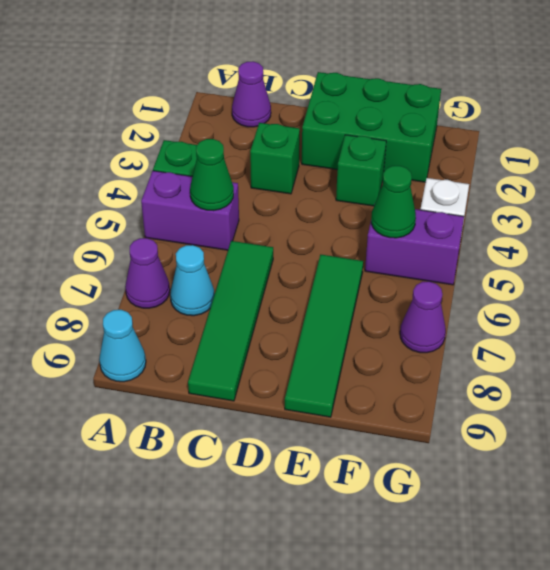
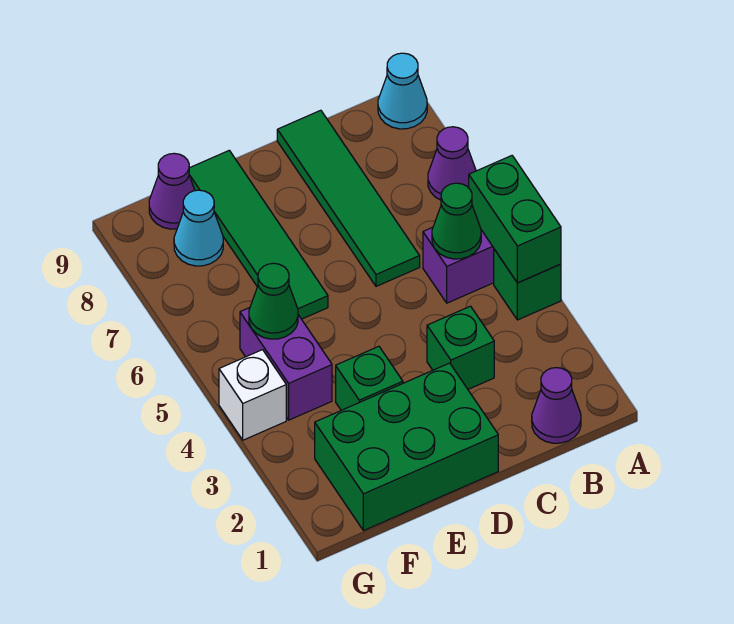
none -> green 1x2 brick [469,156,561,283]
cyan 1x1 cone [170,245,215,316] -> cyan 1x1 cone moved to [174,190,223,266]
purple 1x2 brick [365,209,464,285] -> purple 1x2 brick turned to [240,308,332,420]
purple 1x1 cone [400,281,446,353] -> purple 1x1 cone moved to [149,153,195,229]

